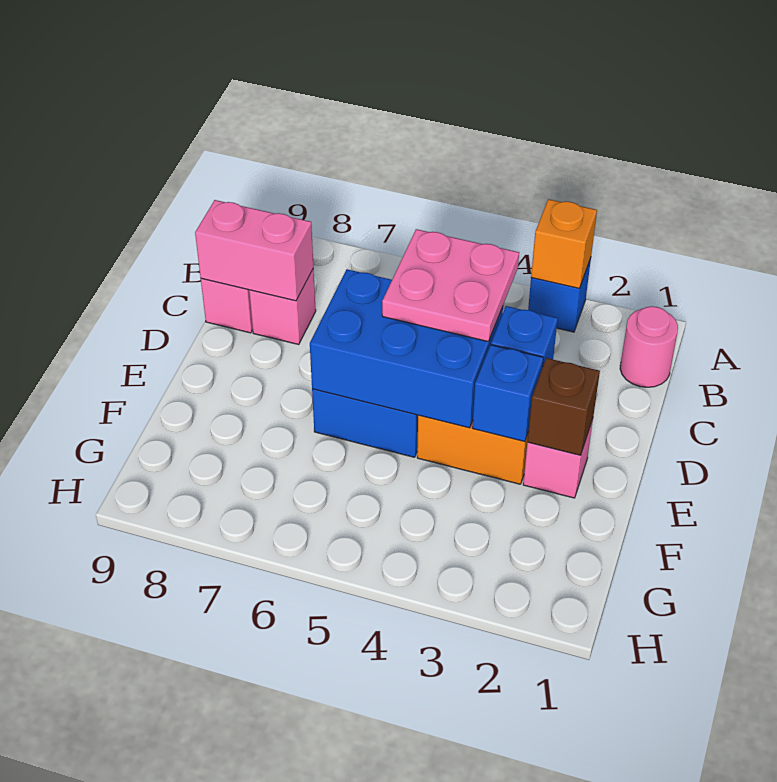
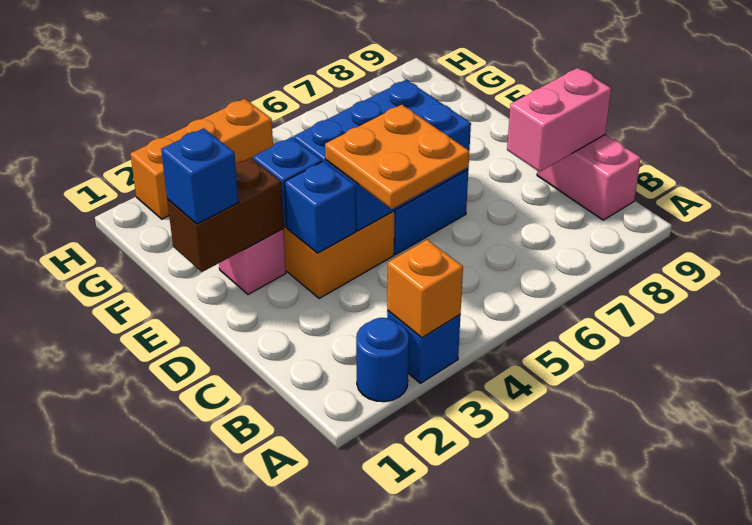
none -> blue 1x1 round brick [356,318,409,402]
pink 1x1 round brick [620,306,678,387] -> none
pink 2x2 plate [382,229,519,342] -> orange 2x2 plate [325,105,469,209]
pink 1x1 brick [249,268,316,345] -> none
none -> blue 1x1 brick [161,128,239,224]
brown 1x1 brick [528,358,600,455] -> brown 1x2 brick [167,158,284,272]
none -> orange 1x3 brick [130,99,273,219]

